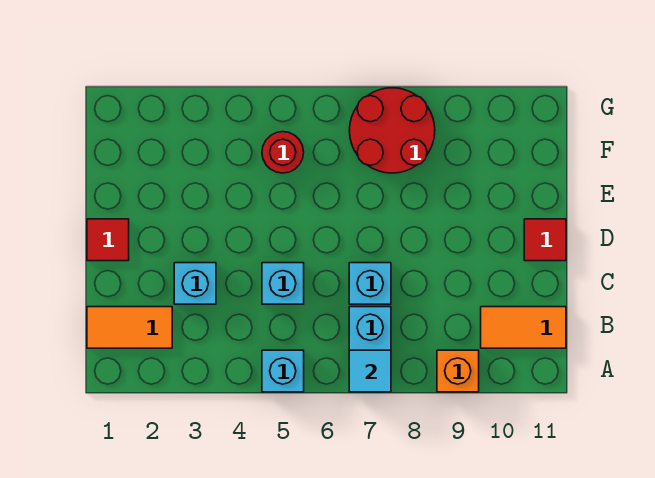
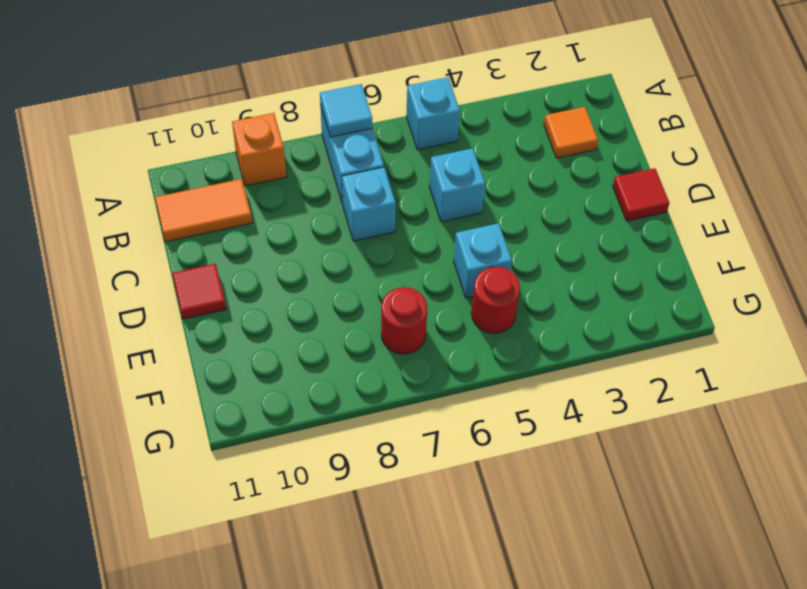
orange 1x2 tile [87,307,172,348] -> orange 1x1 tile [544,107,598,158]
cyan 1x1 brick [174,263,216,304] -> cyan 1x1 brick moved to [454,223,512,298]
red 2x2 round brick [349,88,435,173] -> red 1x1 round brick [381,287,427,354]

